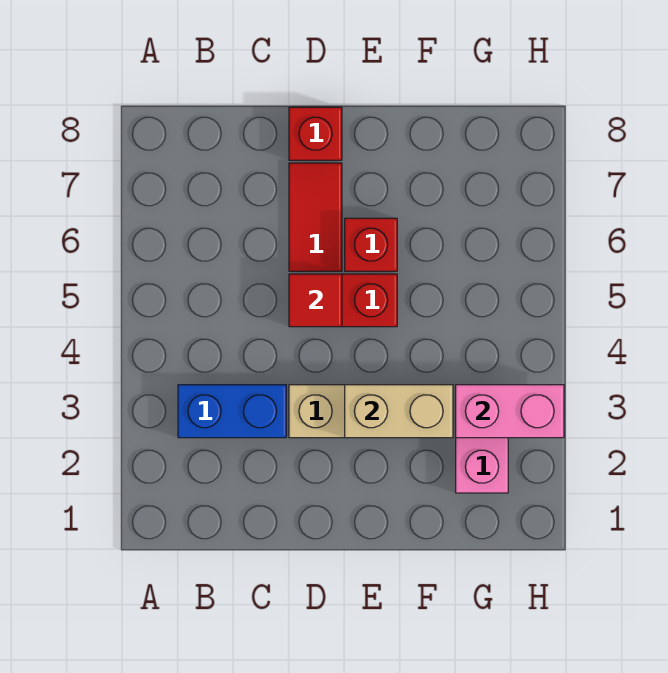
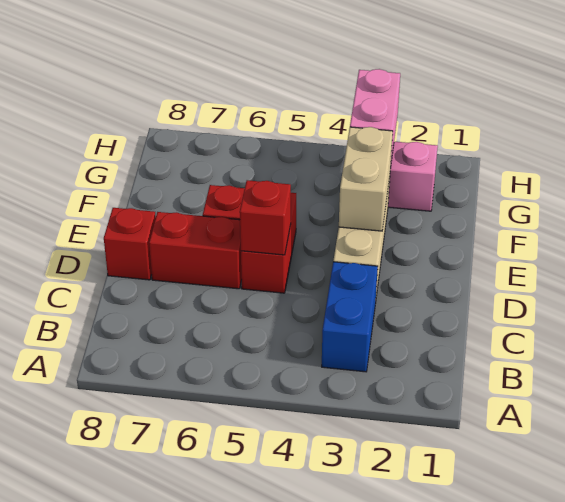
red 1x1 tile [289,274,342,327] -> red 1x1 brick [240,180,291,255]
red 1x2 tile [289,163,342,271] -> red 1x2 brick [149,212,242,289]

